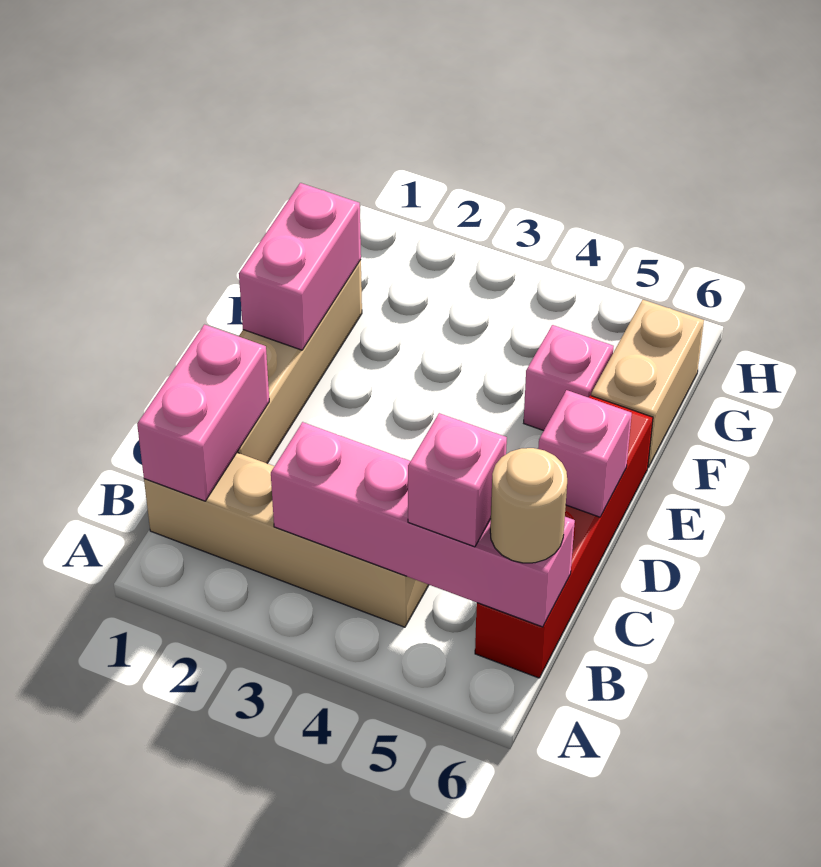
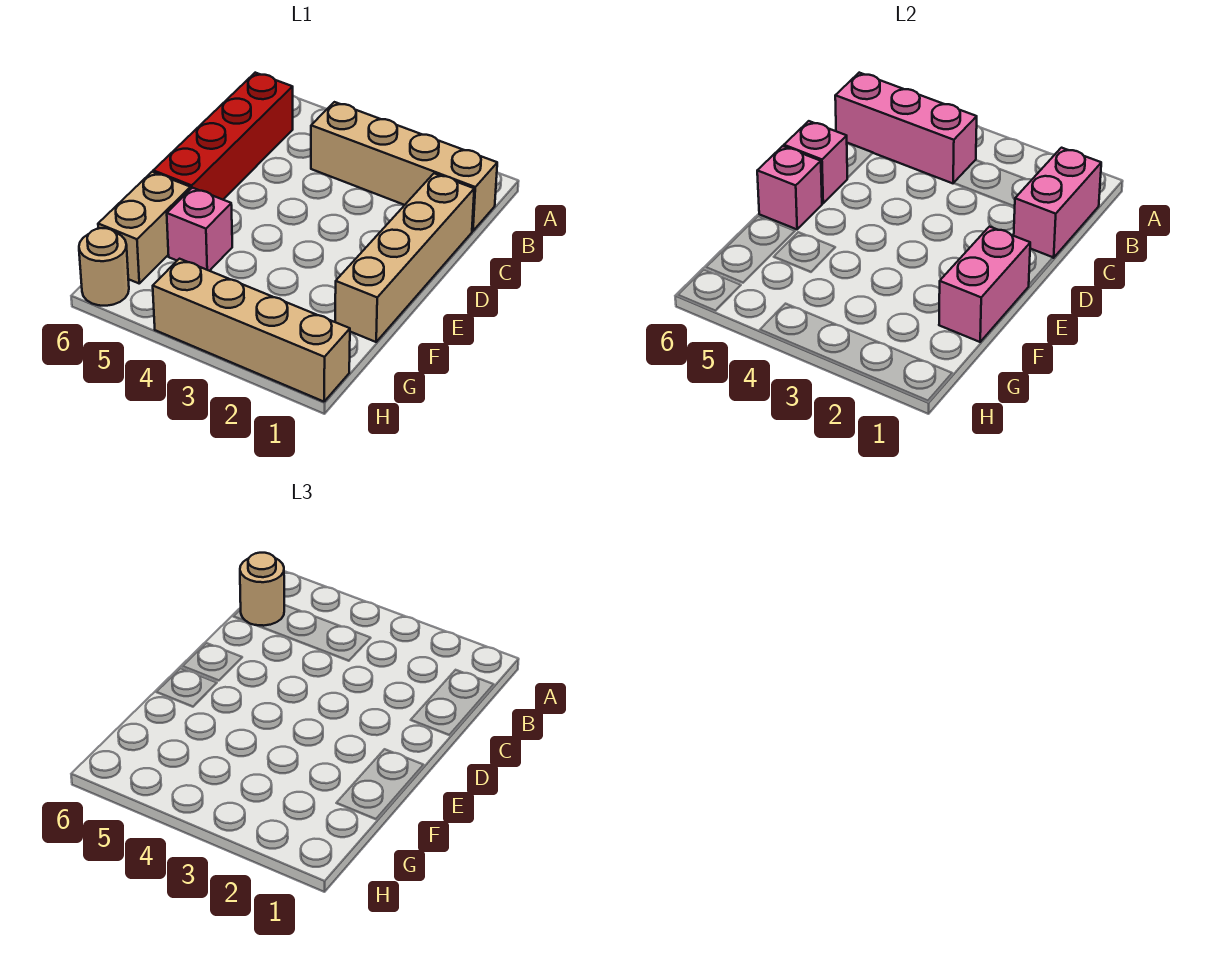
pink 1x4 brick [271,422,575,627] -> pink 1x3 brick [835,73,977,183]
pink 1x1 brick [408,413,507,547] -> pink 1x1 brick moved to [757,146,822,229]
none -> tan 1x4 brick [153,259,350,402]
none -> tan 1x1 round brick [79,228,129,306]

